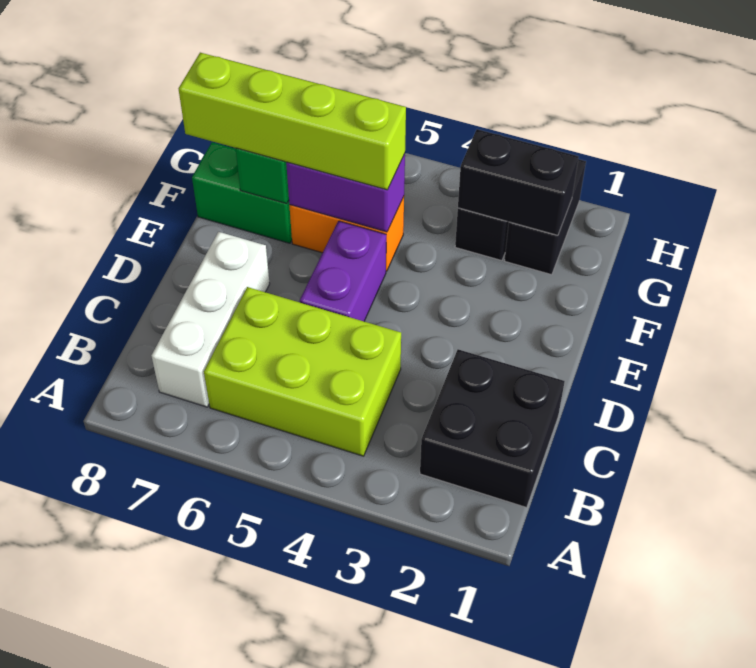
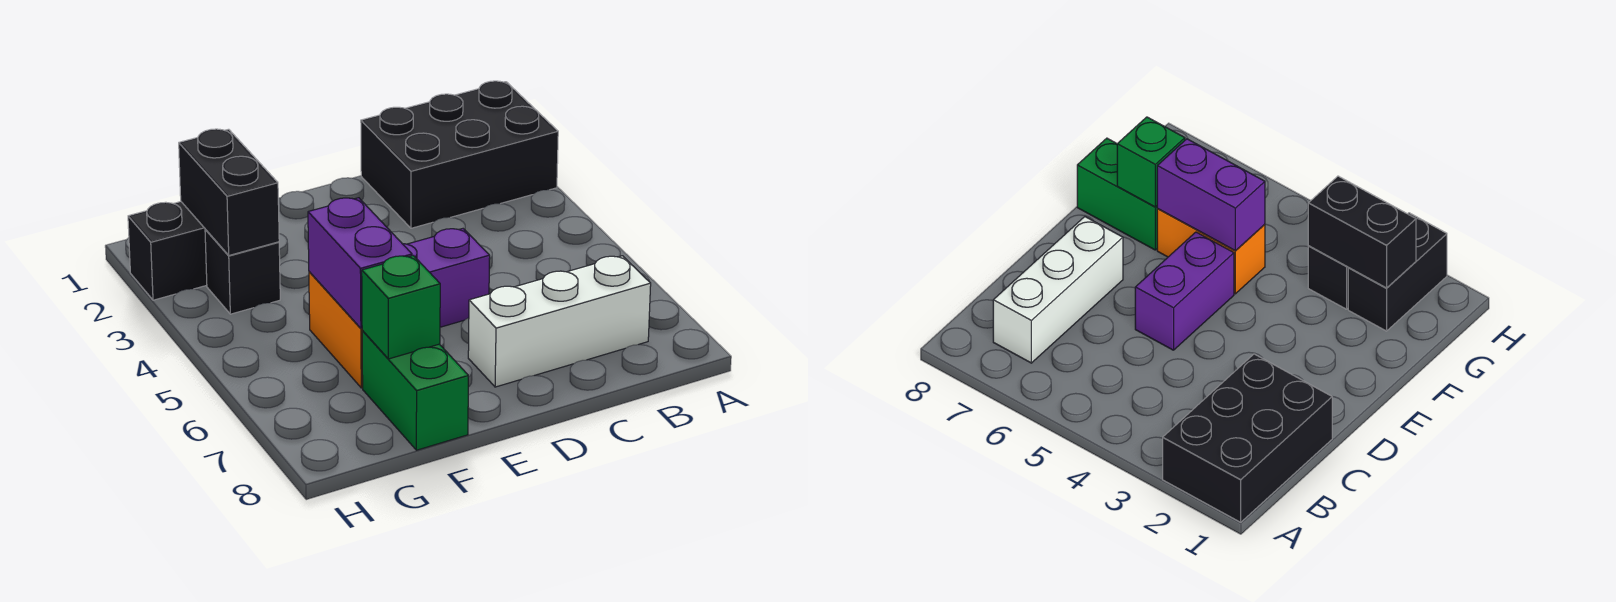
black 2x2 brick [420,349,565,508] -> black 2x3 brick [361,81,558,228]
lime 2x3 brick [204,287,401,456] -> none
lime 1x4 brick [179,53,406,190] -> none

